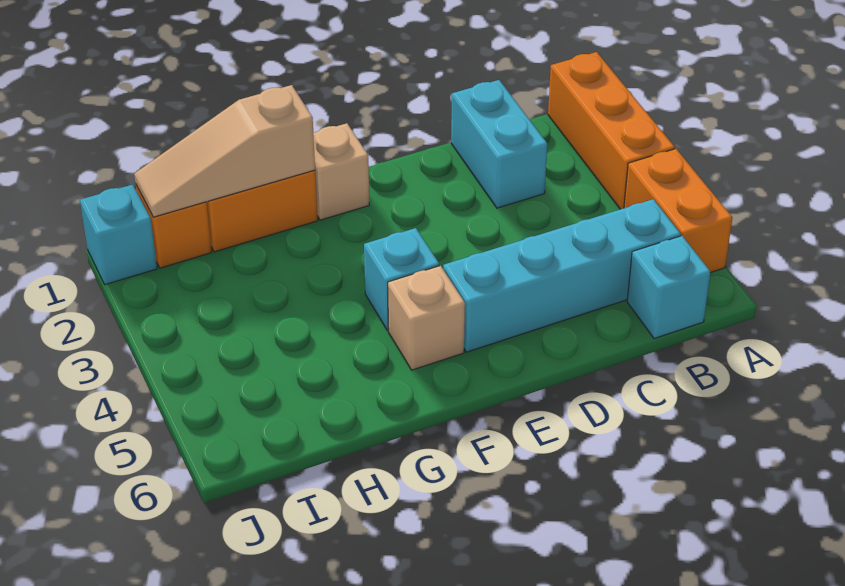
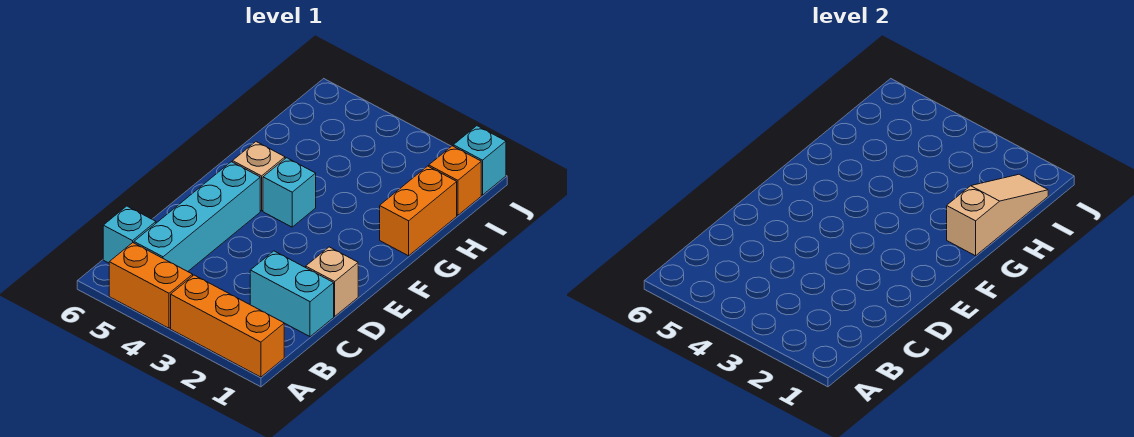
tan 1x1 brick [313,123,369,220] -> tan 1x1 brick moved to [306,247,358,316]

